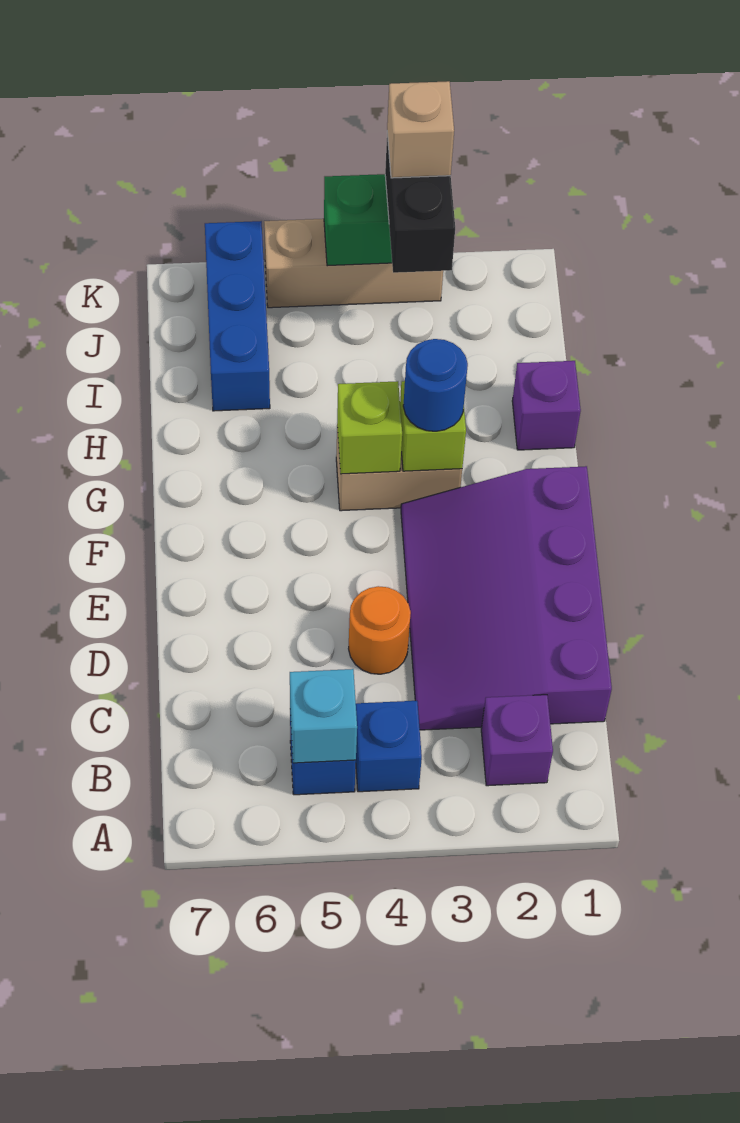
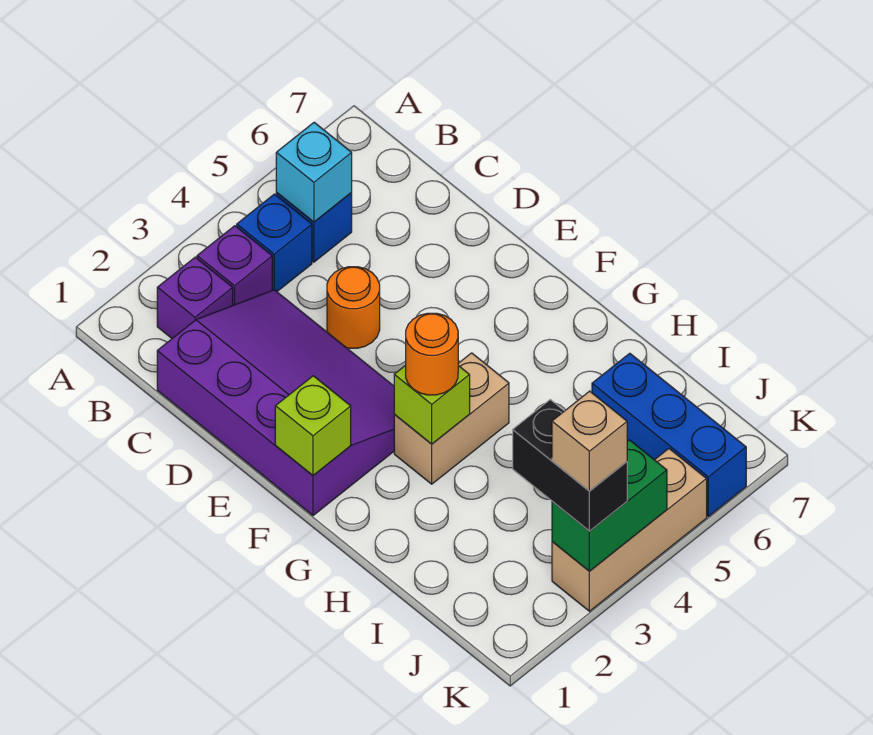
blue 1x1 round brick [403,339,468,431] -> orange 1x1 round brick [406,313,458,395]
lime 1x1 brick [337,381,402,474] -> lime 1x1 brick moved to [275,376,351,475]
purple 1x1 brick [512,361,581,450] -> purple 1x1 brick moved to [197,226,272,305]

